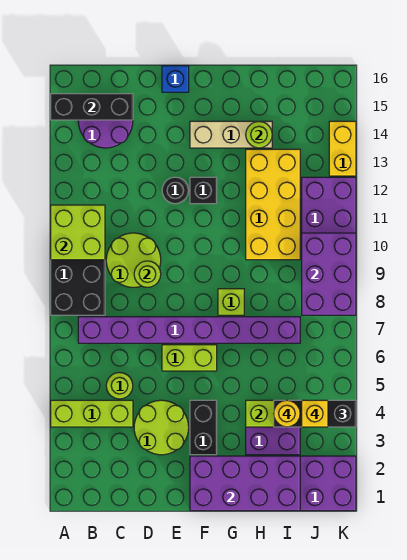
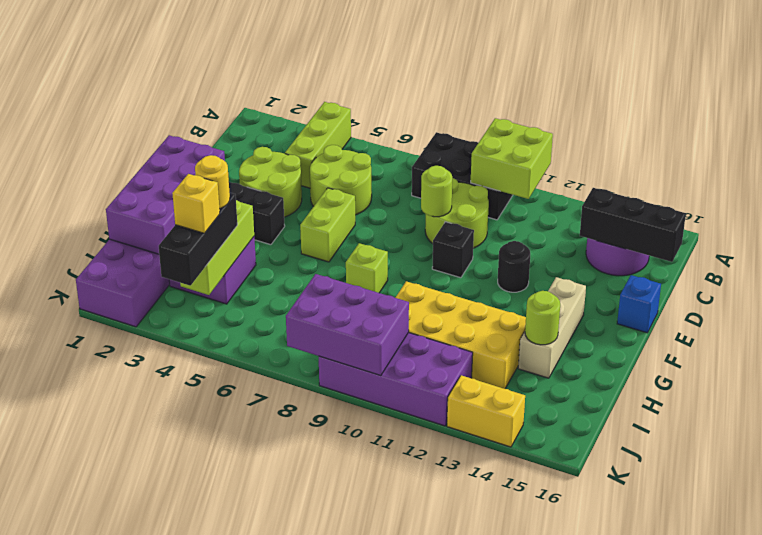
black 1x3 brick [51,94,133,120] -> black 1x3 brick turned to [580,188,686,262]
purple 1x8 brick [78,317,300,343] -> none
lime 1x1 round brick [106,372,133,399] -> lime 2x2 round brick [310,145,372,215]
black 1x1 brick [190,177,217,204] -> black 1x1 brick moved to [432,222,474,278]

